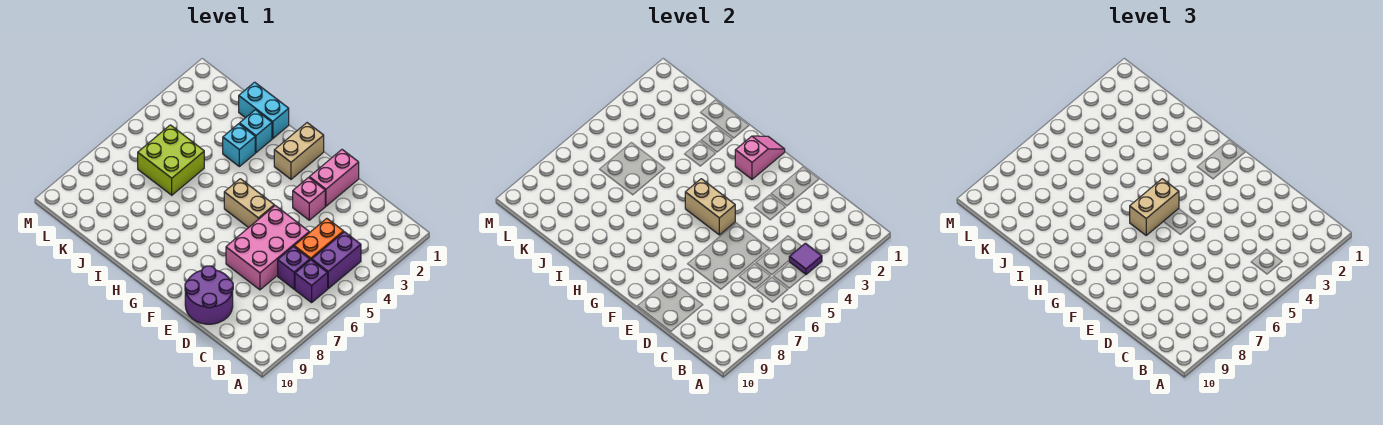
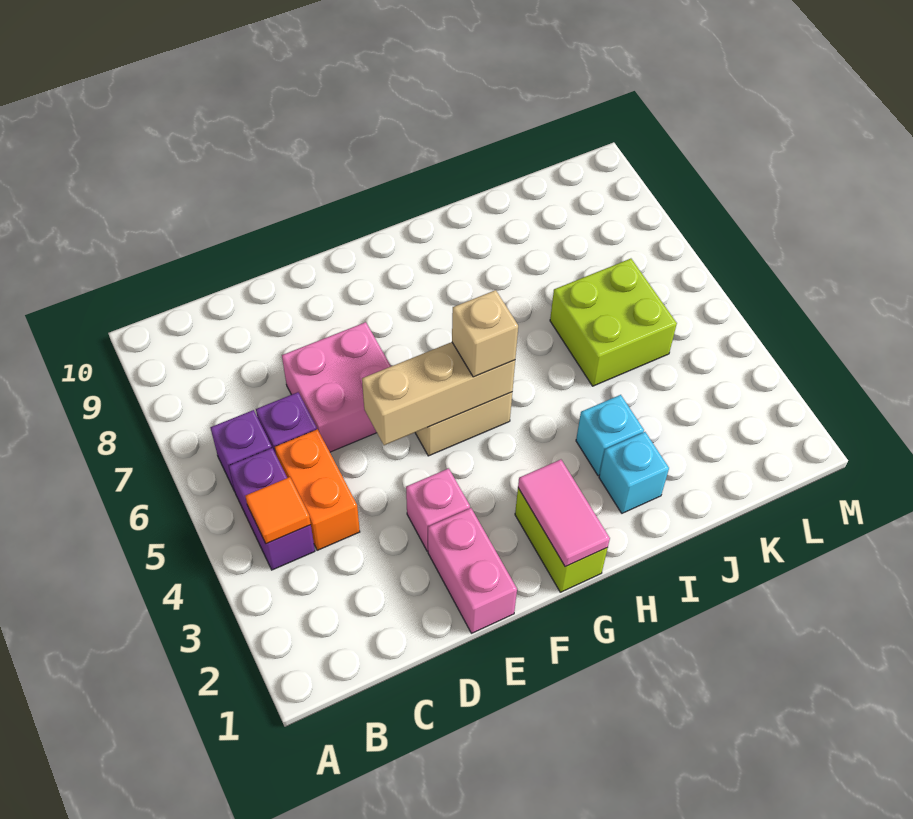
purple 1x1 tile [789,243,822,274] -> orange 1x1 tile [245,477,311,544]
pink 2x3 brick [226,206,309,290] -> pink 2x2 brick [282,322,391,452]
purple 2x2 round brick [185,266,233,324] -> none
tan 1x2 brick [685,179,735,235] -> tan 1x3 brick [362,342,515,445]
tan 1x2 brick [274,123,324,179] -> lime 1x2 brick [515,488,608,592]
pink 1x2 slope [735,136,785,179] -> pink 1x2 tile [518,460,610,567]
tan 1x2 brick [1130,179,1179,235] -> tan 1x1 brick [452,290,518,377]
cyan 1x2 brick [239,82,289,139] -> none

